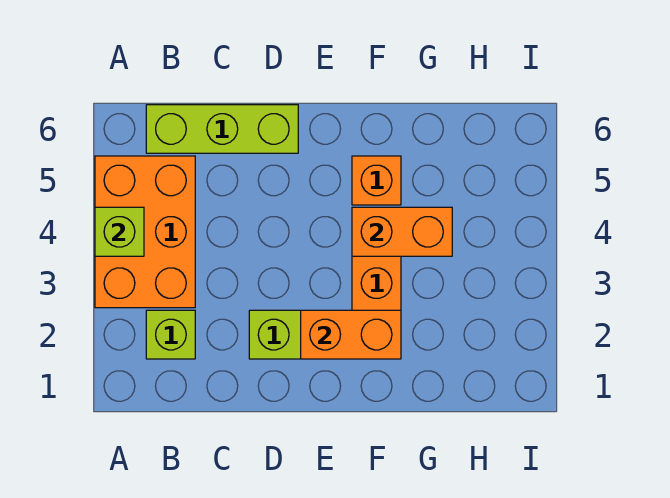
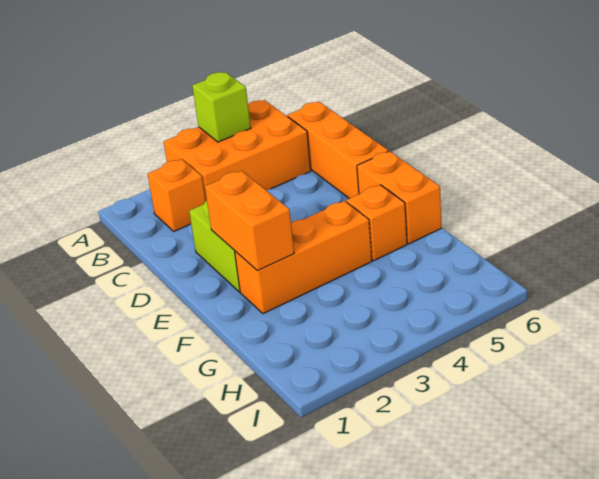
lime 1x1 brick [146,310,195,359] -> orange 1x1 brick [148,159,206,231]
lime 1x3 brick [146,105,298,153] -> orange 1x3 brick [288,102,388,199]
orange 1x2 brick [352,207,452,256] -> orange 1x2 brick moved to [357,151,442,244]

